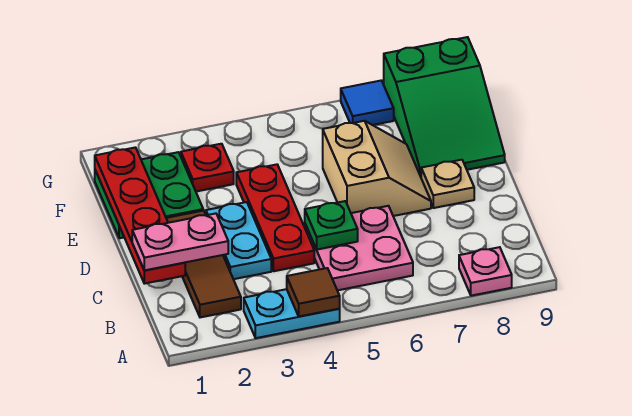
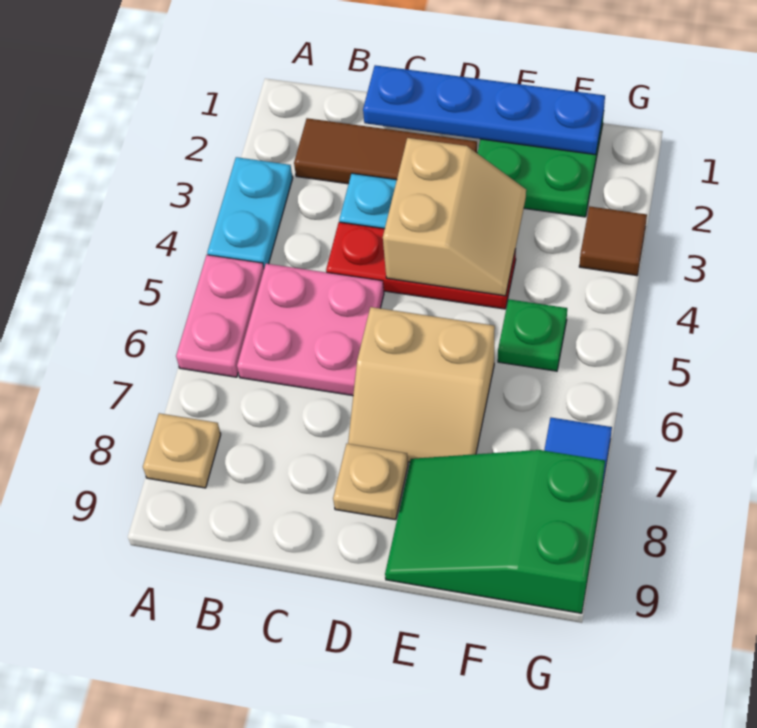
brown 1x1 tile [287,268,340,316] -> brown 1x1 tile moved to [579,206,647,276]
pink 1x1 plate [459,247,512,296] -> tan 1x1 plate [143,413,221,488]
red 1x4 plate [95,147,185,284] -> blue 1x4 plate [363,65,605,155]
pink 1x2 plate [132,213,228,270] -> pink 1x2 plate moved to [176,255,264,377]
green 1x1 plate [305,201,358,250] -> green 1x1 plate moved to [498,299,567,371]
none -> tan 2x2 slope [383,138,526,296]
red 1x1 plate [181,144,234,192] -> none

